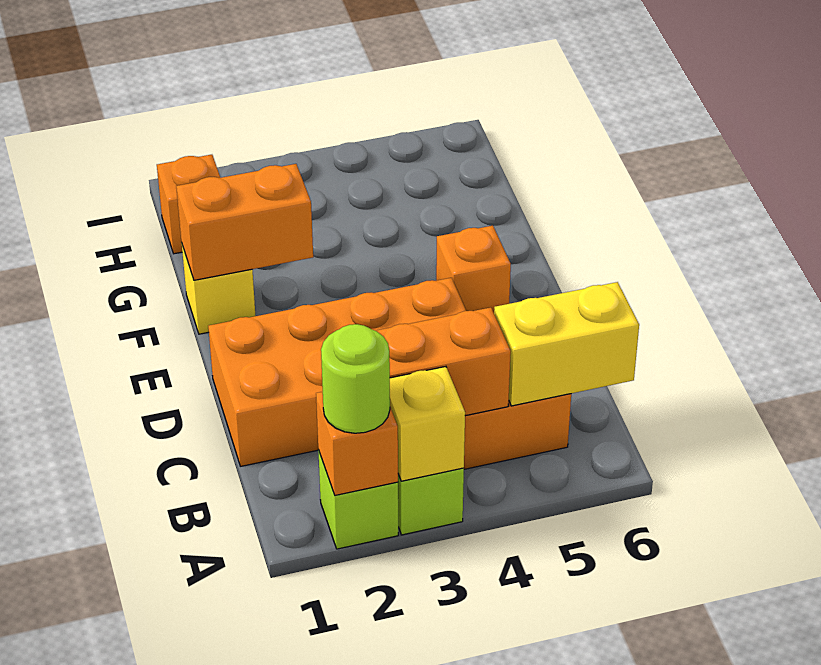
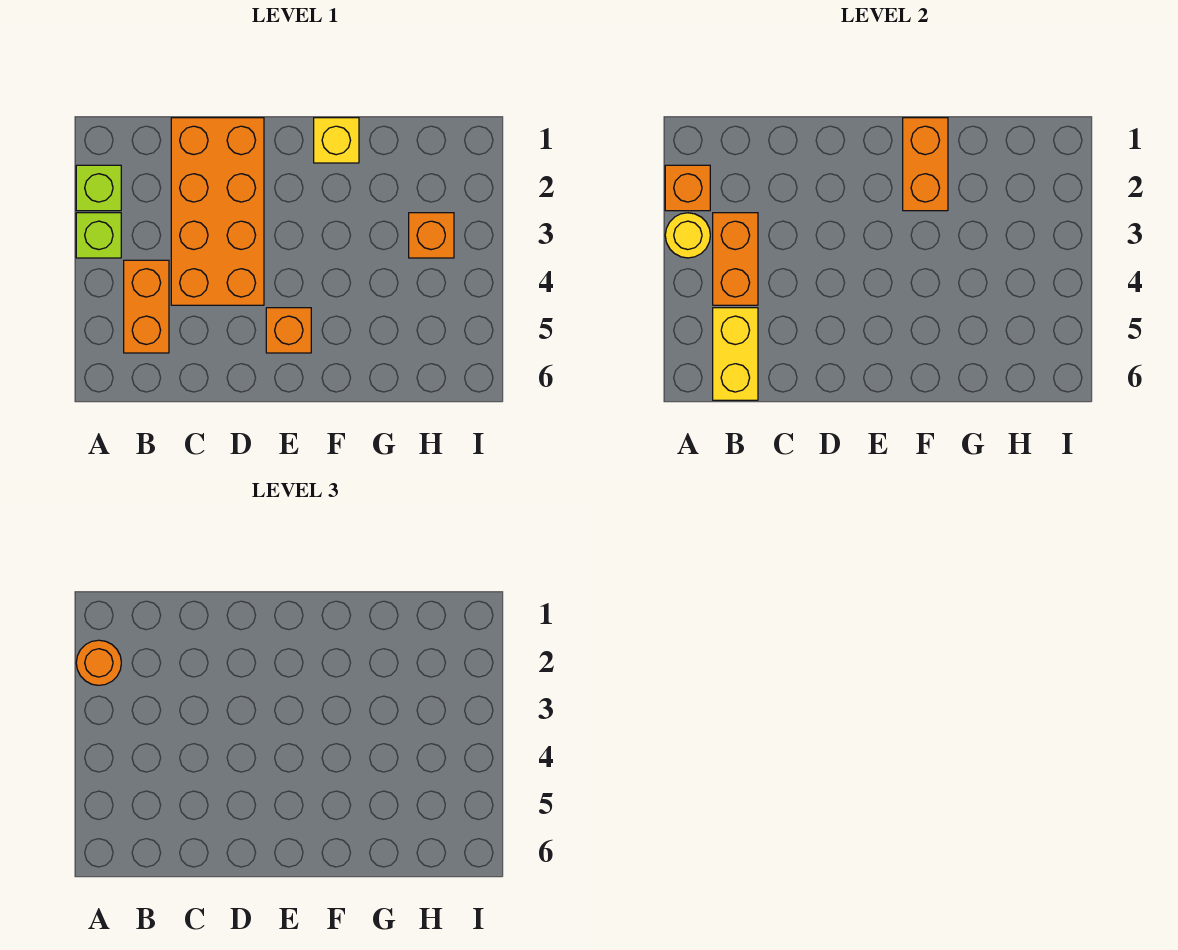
lime 1x1 round brick [321,324,390,433] -> orange 1x1 round brick [76,640,121,685]
yellow 1x1 brick [390,367,465,481] -> yellow 1x1 round brick [665,213,710,258]
orange 1x1 brick [157,155,220,254] -> orange 1x1 brick moved to [409,213,454,258]

